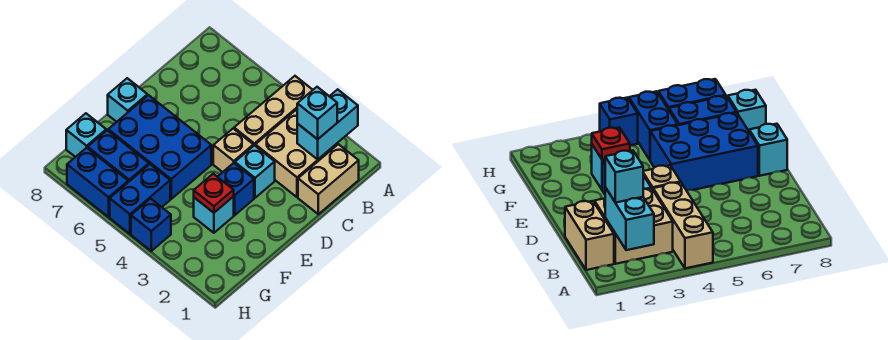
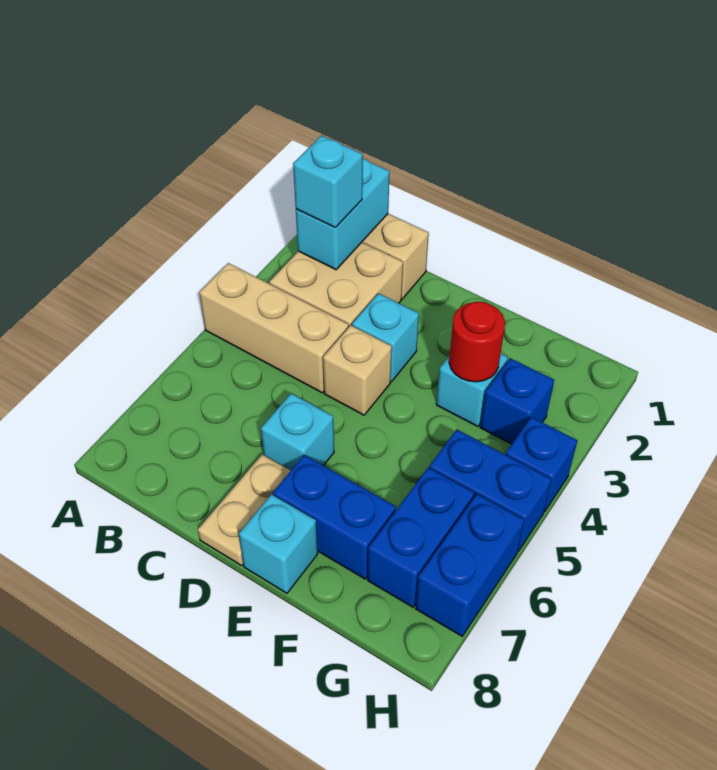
cyan 1x2 brick [297,89,358,160] -> cyan 1x2 brick turned to [296,159,390,270]
none -> tan 1x2 plate [198,454,291,565]
blue 1x1 brick [218,163,254,215] -> blue 1x1 brick moved to [480,358,554,444]
blue 2x3 brick [108,95,211,199] -> blue 1x2 brick [273,455,396,579]
red 1x1 plate [194,174,234,213] -> red 1x1 round brick [449,302,505,382]
cyan 1x1 brick [66,113,106,157] -> cyan 1x1 brick moved to [261,393,334,470]

